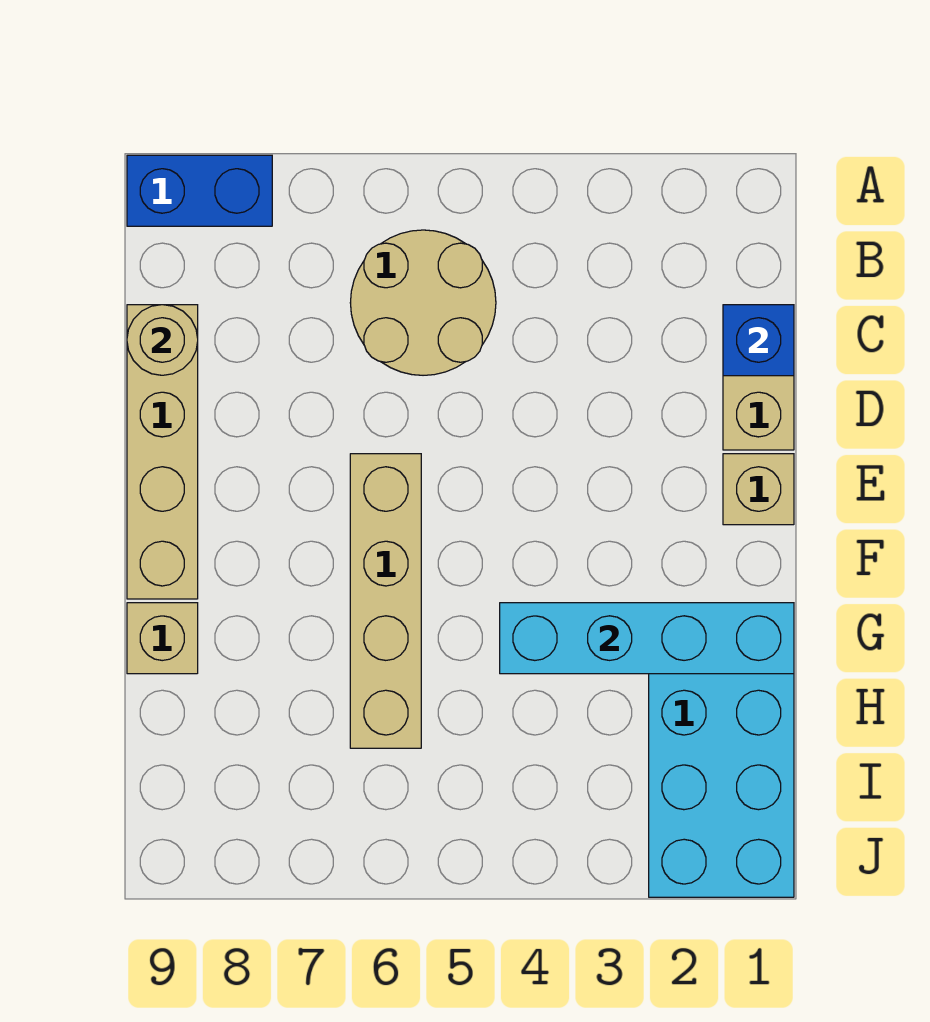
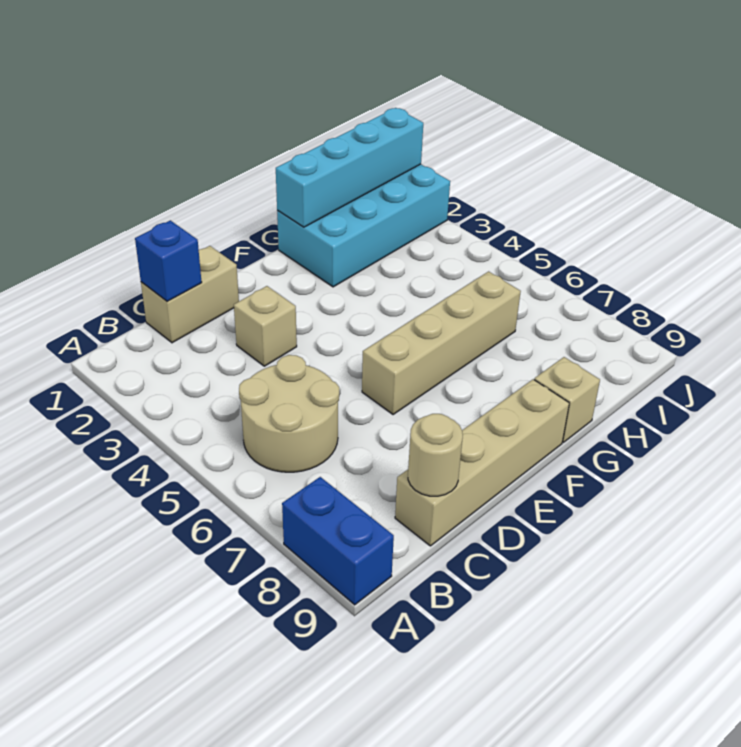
tan 1x1 brick [723,454,794,525] -> tan 1x1 brick moved to [234,286,297,366]
cyan 1x4 brick [500,603,794,674] -> cyan 1x4 brick turned to [276,108,423,227]

